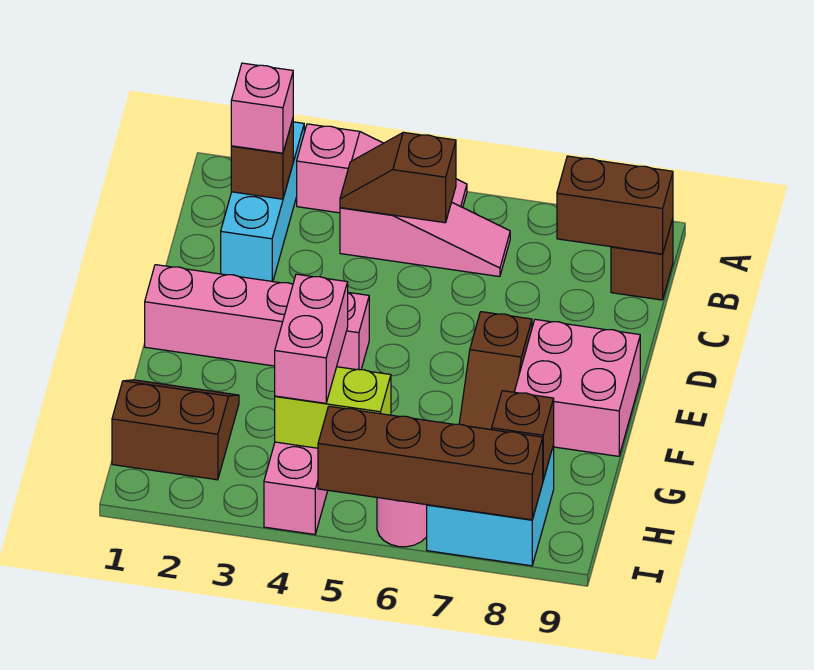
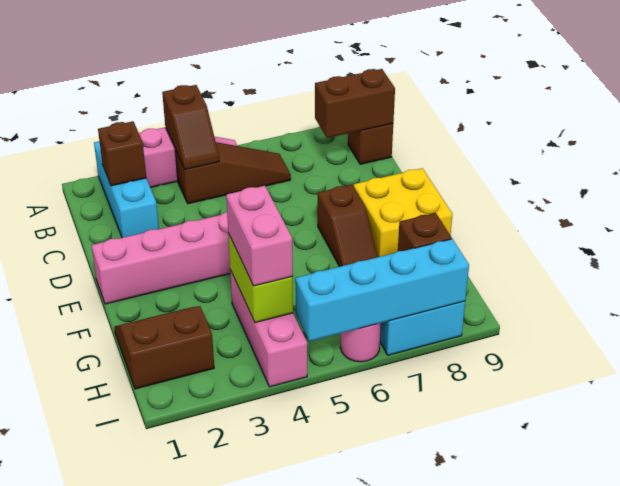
pink 1x1 brick [231,63,293,153] -> none
pink 1x3 slope [340,202,510,277] -> brown 1x3 slope [175,142,291,204]
brown 1x2 slope [340,132,456,223] -> brown 1x2 slope turned to [162,85,219,169]
pink 2x2 brick [515,319,640,456] -> yellow 2x2 brick [353,168,453,257]
lime 1x2 brick [275,367,391,448] -> lime 1x2 brick turned to [228,233,293,323]
brown 1x4 brick [318,406,543,520] -> cyan 1x4 brick [295,239,469,341]

